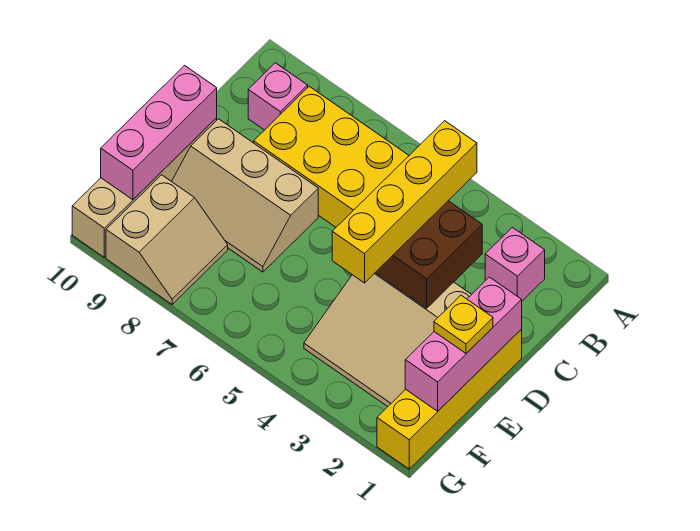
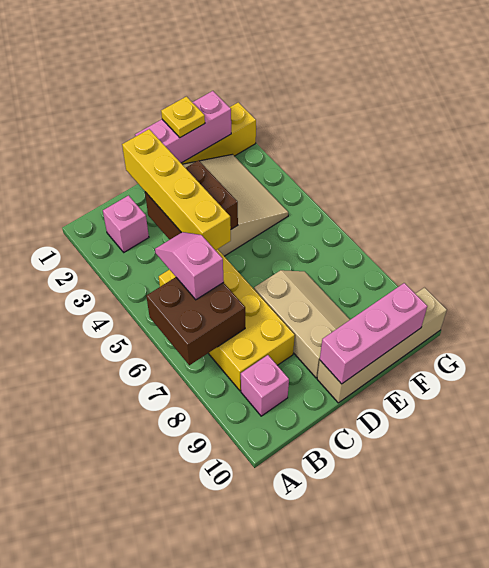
none -> brown 2x2 brick [146,277,245,365]
yellow 1x4 brick [332,121,477,283] -> yellow 1x4 brick turned to [122,129,231,250]
none -> pink 1x2 slope [155,232,224,300]
tan 2x2 slope [106,175,228,304] -> none

